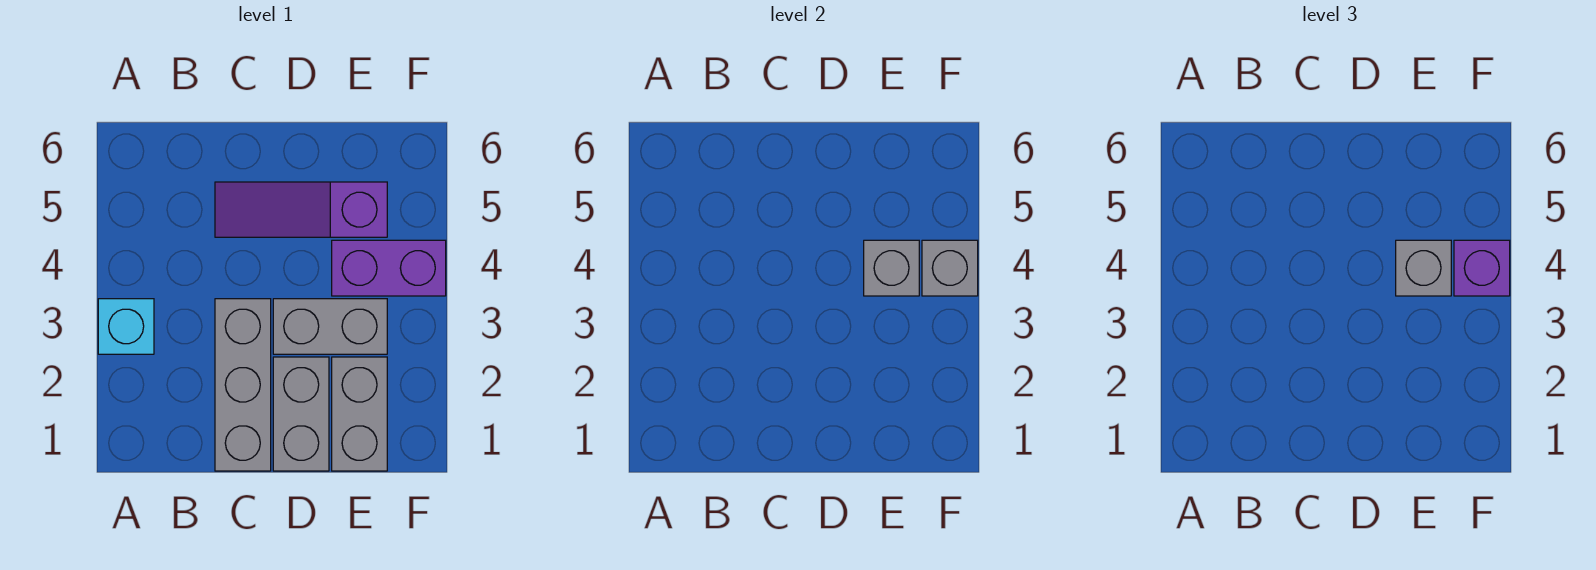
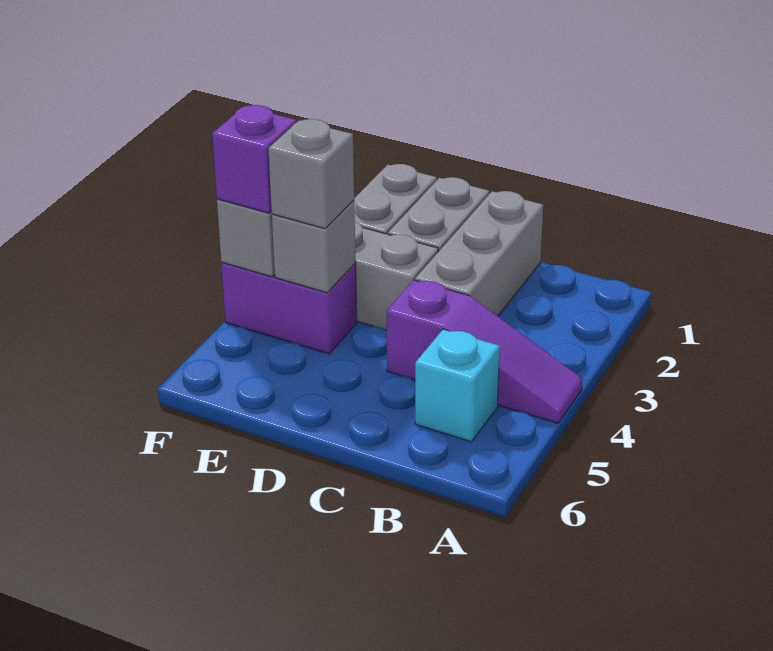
cyan 1x1 brick [98,299,154,354] -> cyan 1x1 brick moved to [415,329,500,442]
purple 1x3 slope [215,182,387,237] -> purple 1x3 slope moved to [386,280,583,423]

